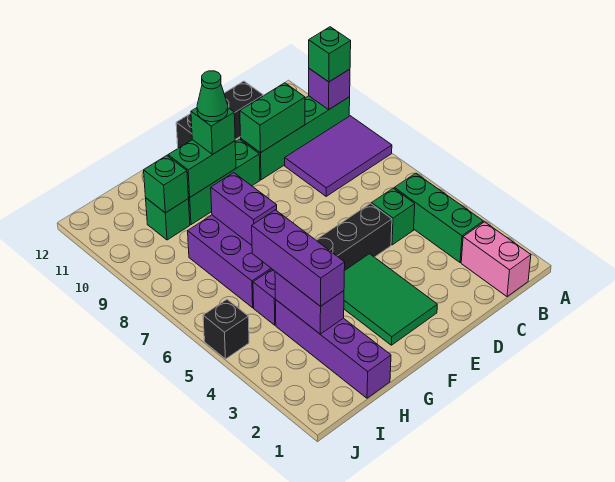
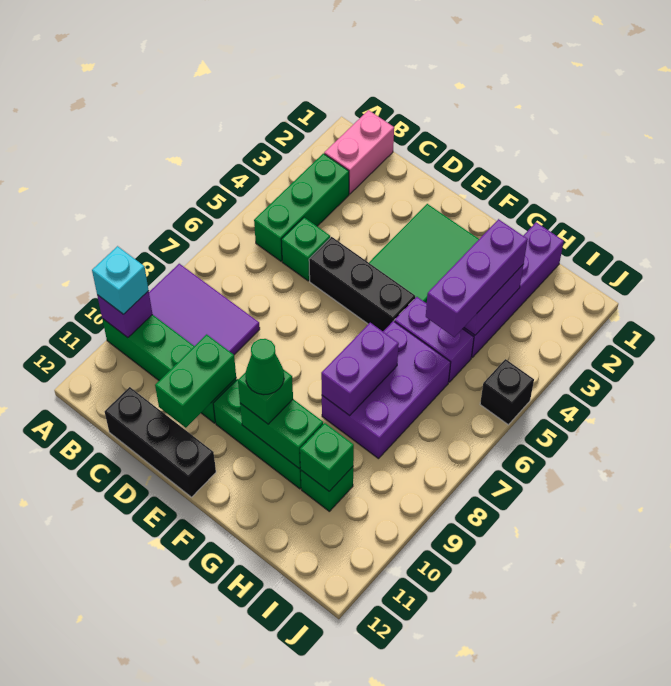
green 1x1 brick [309,27,351,82] -> cyan 1x1 brick [92,246,149,314]
green 1x2 brick [240,83,305,153] -> green 1x2 brick turned to [155,334,236,428]

